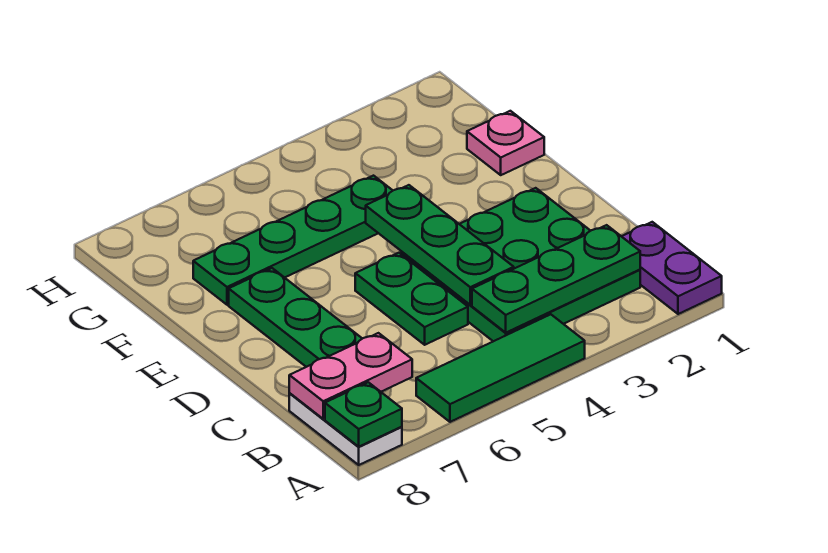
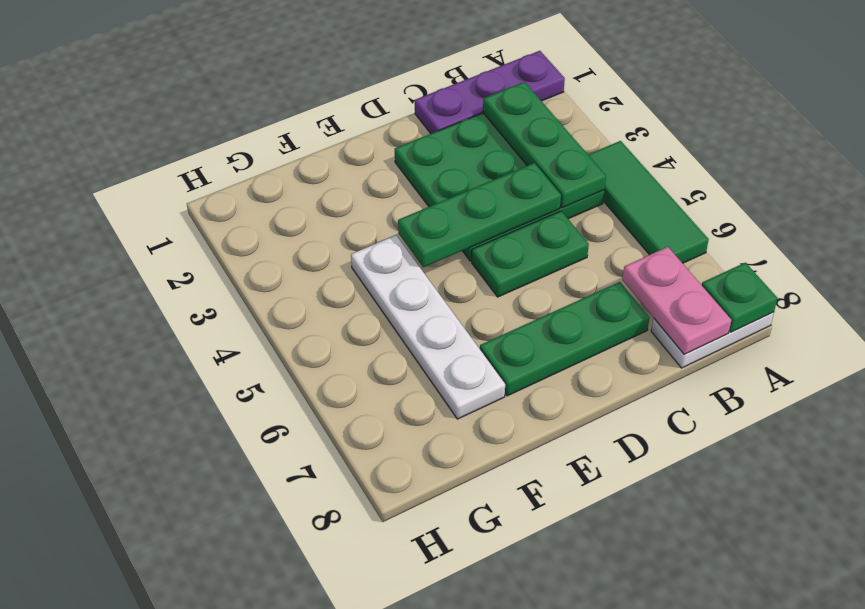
purple 1x2 plate [622,222,722,314] -> purple 1x3 plate [415,51,565,134]
pink 1x1 plate [467,111,544,175] -> none
green 1x4 plate [193,176,393,305] -> white 1x4 plate [351,235,505,419]

